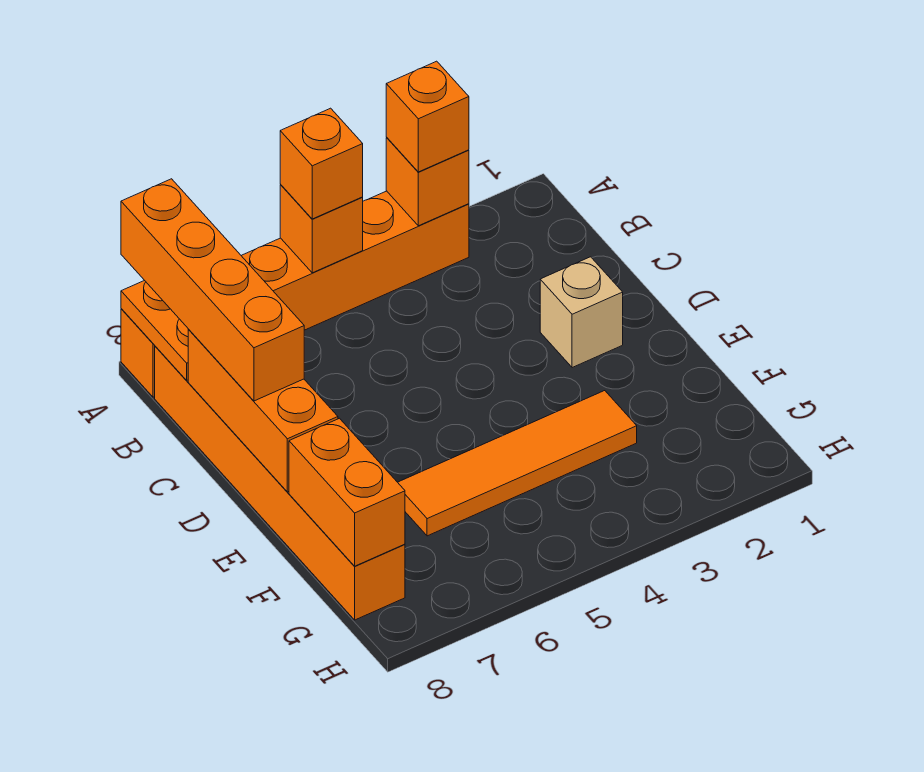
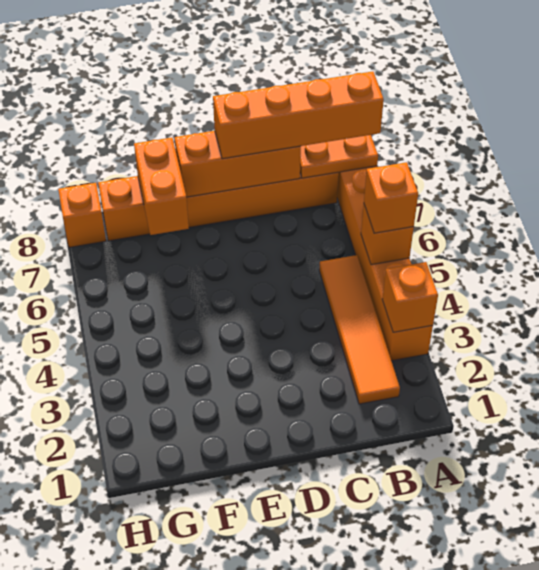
orange 1x1 brick [386,61,469,172] -> orange 1x1 brick moved to [58,183,106,247]
tan 1x1 brick [540,257,623,368] -> none
orange 1x4 tile [398,391,637,536] -> orange 1x4 tile moved to [319,255,400,404]
orange 1x2 brick [289,418,405,566] -> orange 1x2 brick turned to [134,138,189,235]

